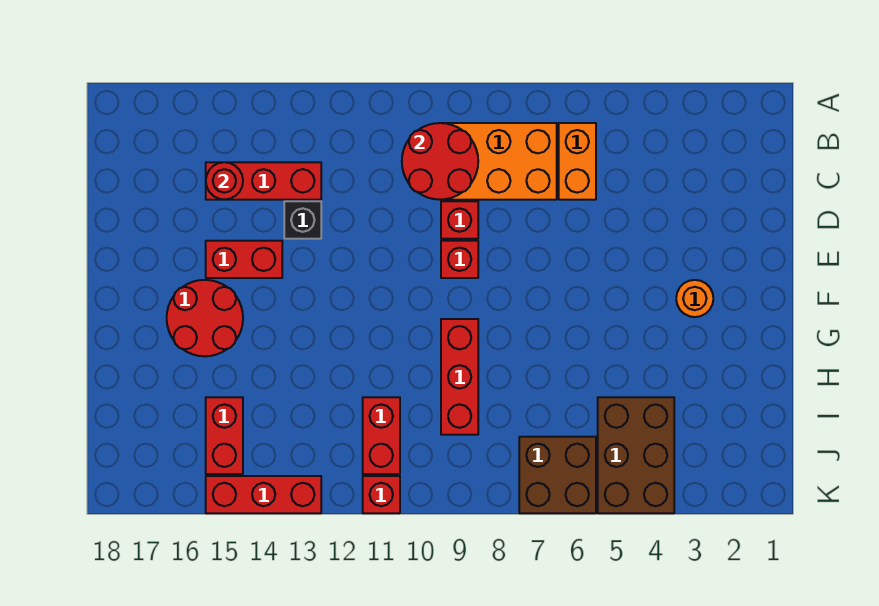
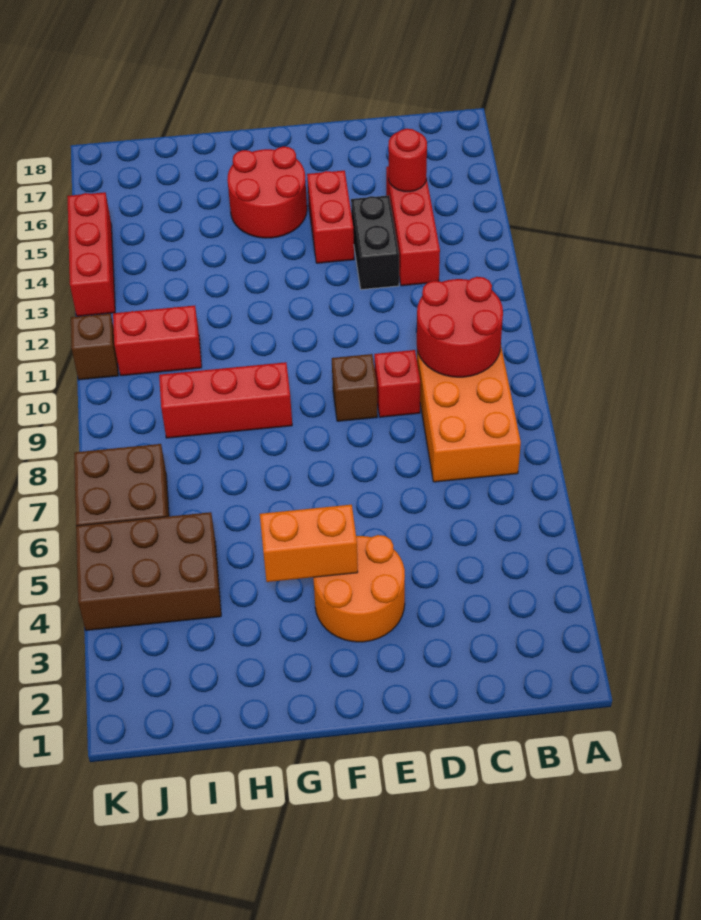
orange 1x2 brick [559,123,596,200] -> orange 1x2 brick moved to [260,505,358,582]
black 1x1 brick [284,201,321,239] -> black 1x2 brick [351,195,399,290]
red 1x1 brick [441,241,478,278] -> brown 1x1 brick [332,354,377,421]
orange 1x1 round brick [676,280,713,317] -> orange 2x2 round brick [313,535,405,642]
red 1x2 brick [206,397,243,474] -> none
red 1x1 brick [363,476,400,513] -> brown 1x1 brick [71,313,118,380]

